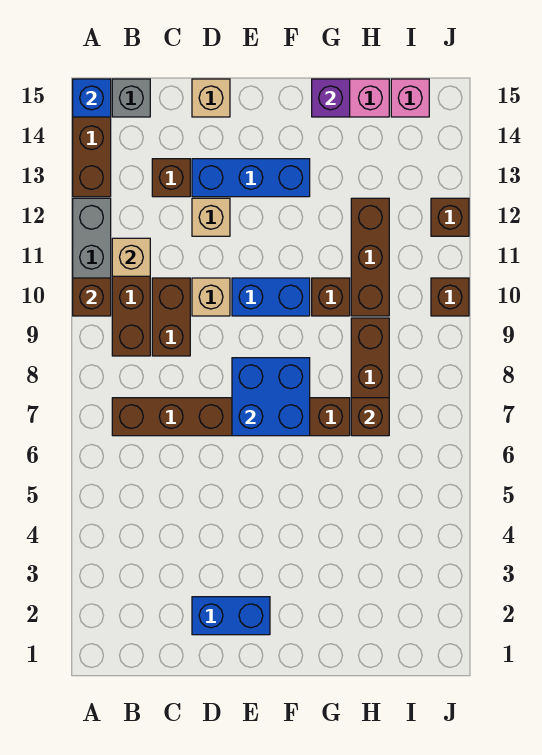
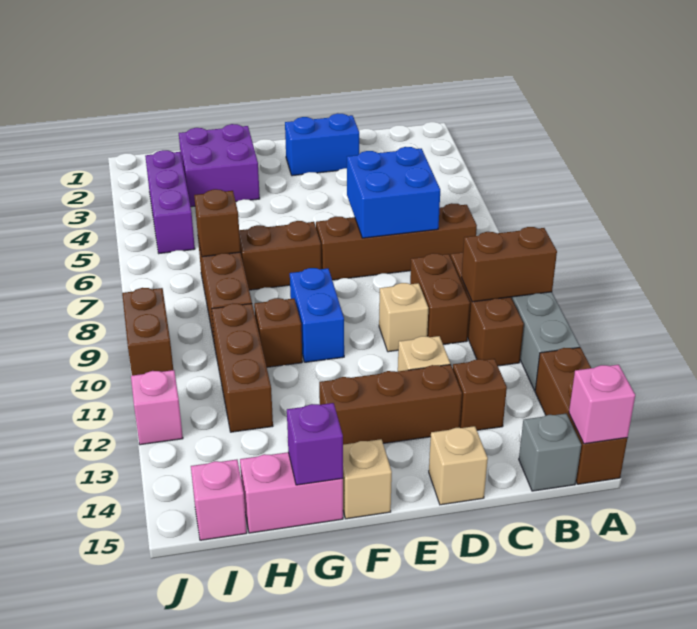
brown 1x1 brick [73,278,111,316] -> brown 1x2 brick [461,227,557,302]
blue 1x1 brick [73,79,111,117] -> pink 1x1 brick [569,365,635,444]
tan 1x1 brick [112,238,150,276] -> tan 1x1 brick moved to [343,439,392,519]
blue 1x3 brick [192,159,310,197] -> brown 1x3 brick [319,364,462,445]
blue 2x2 brick [232,358,310,436] -> blue 2x2 brick moved to [347,147,440,238]
blue 1x2 brick [232,278,310,316] -> blue 1x2 brick turned to [290,268,344,362]
none -> purple 2x2 brick [179,124,260,207]
none -> purple 1x3 brick [145,150,195,253]
brown 1x1 brick [431,278,469,316] -> brown 1x2 brick [122,288,173,375]
brown 1x1 brick [431,198,469,236] -> pink 1x1 brick [131,370,183,445]

